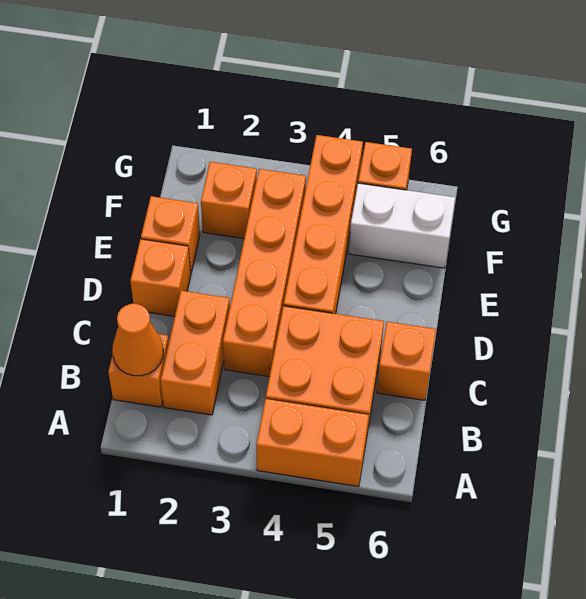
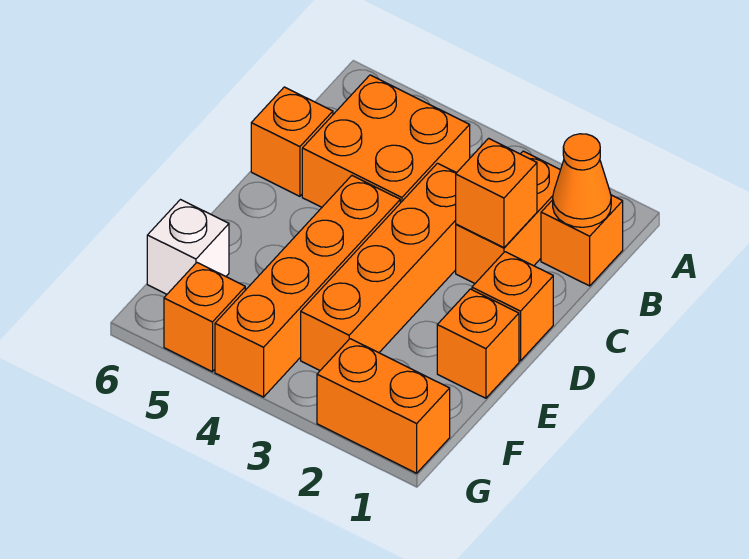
orange 1x2 brick [256,399,369,487] -> orange 1x2 brick moved to [317,339,450,473]
orange 1x1 brick [201,162,257,238] -> orange 1x1 brick moved to [456,138,537,248]
white 1x2 brick [349,183,455,268] -> white 1x1 brick [147,200,229,294]

